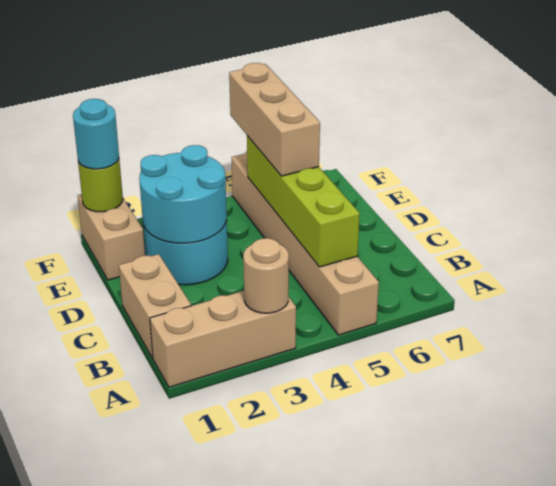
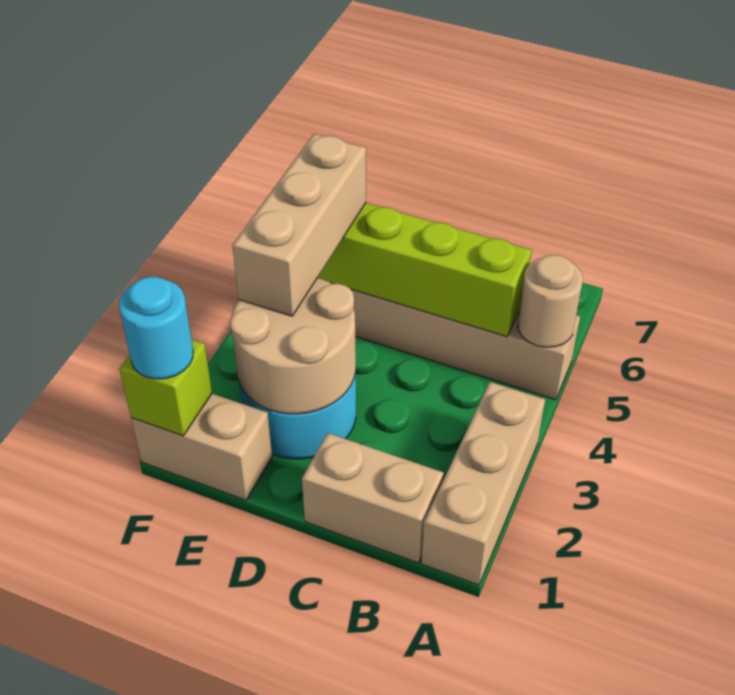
tan 1x1 round brick [243,238,289,313] -> tan 1x1 round brick moved to [518,255,583,347]
cyan 2x2 round brick [139,145,227,243] -> tan 2x2 round brick [230,278,356,414]
tan 1x3 brick [229,63,320,176] -> tan 1x3 brick turned to [232,134,366,316]
lime 1x1 round brick [78,159,123,212] -> lime 1x1 brick [120,340,212,436]

